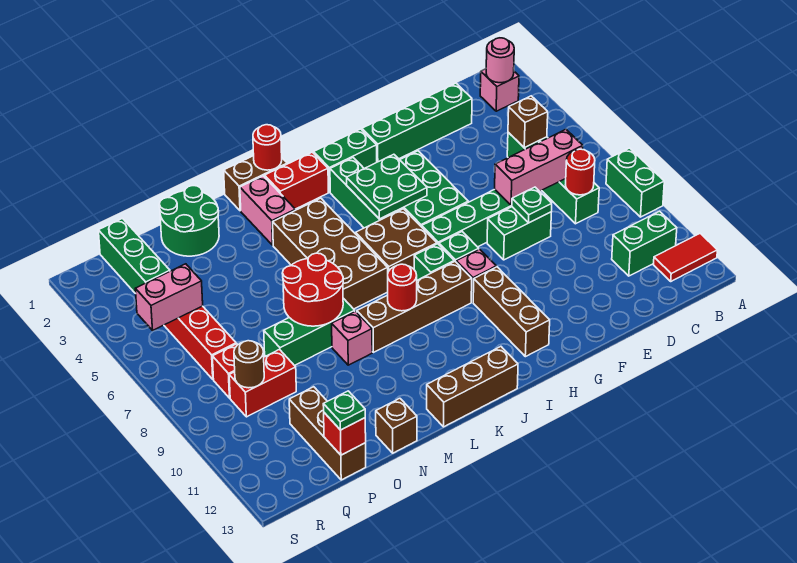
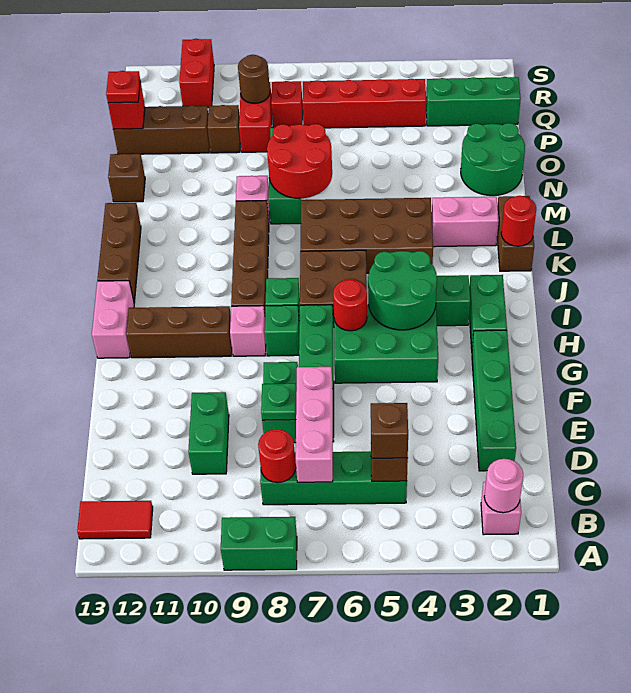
red 1x2 tile [653,234,717,281] -> red 1x2 tile turned to [77,501,153,539]
green 1x2 brick [612,211,677,276] -> green 1x2 brick moved to [188,392,229,474]
none -> brown 1x1 brick [371,403,408,458]
green 2x2 plate [347,154,427,219] -> green 2x2 round brick [368,251,437,330]
red 1x2 brick [265,152,328,209] -> red 1x2 brick moved to [179,39,214,108]
red 1x1 round brick [388,264,417,311] -> red 1x1 round brick moved to [333,279,367,331]
none -> brown 1x1 brick [207,105,241,153]
green 1x1 plate [323,391,365,430] -> red 1x1 plate [106,71,140,103]
pink 1x2 brick [135,264,203,330] -> pink 1x2 brick moved to [92,281,134,358]

